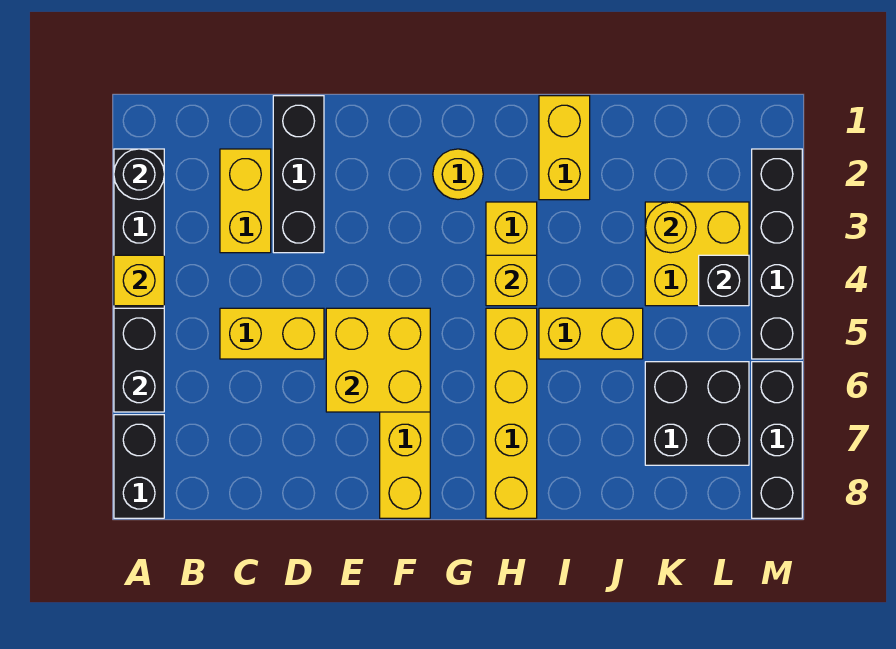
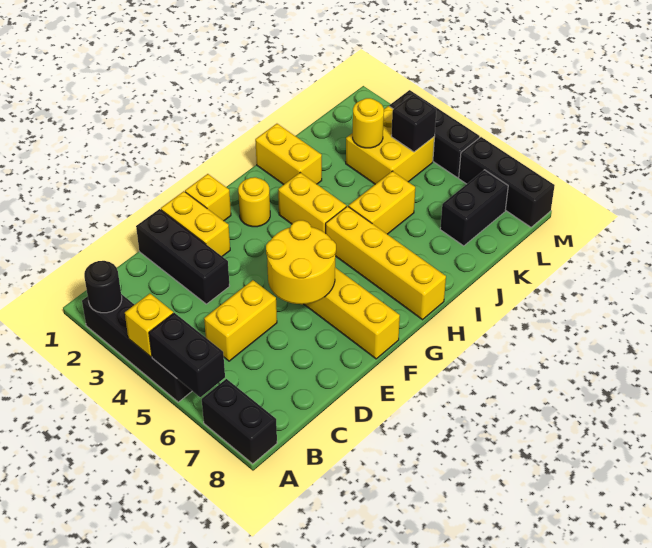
yellow 1x2 brick [220,149,271,253] -> yellow 1x2 brick moved to [161,191,230,256]
yellow 2x2 brick [326,308,430,412] -> yellow 2x2 round brick [266,220,336,304]
yellow 1x1 brick [486,255,537,306] -> yellow 1x1 brick moved to [185,174,231,221]
black 2x2 brick [645,362,749,465] -> black 1x2 brick [440,170,508,246]
black 1x4 brick [752,149,802,359] -> black 1x3 brick [389,90,480,178]

